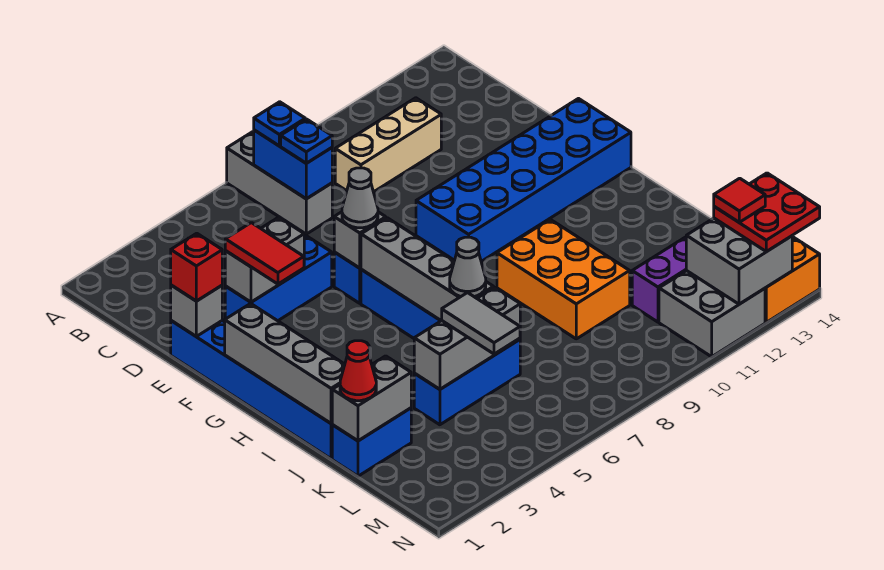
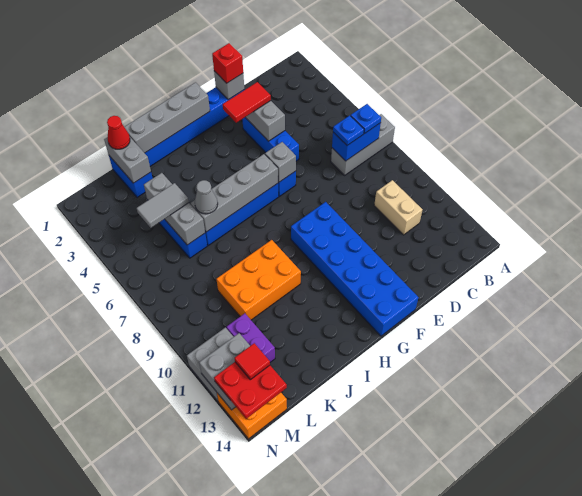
tan 1x3 brick [335,98,441,192] -> tan 1x2 brick [374,180,423,235]
grey 1x1 cone [342,168,378,228] -> none

